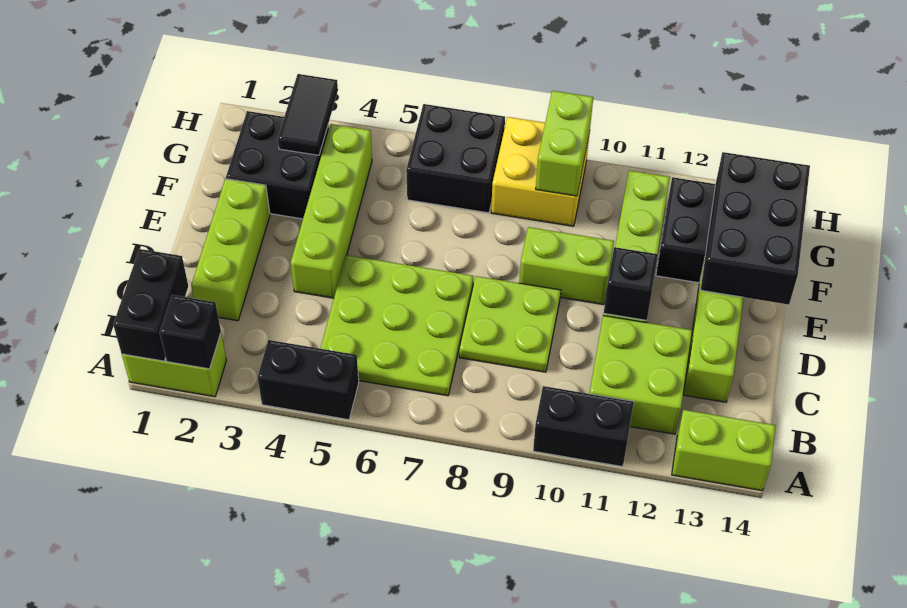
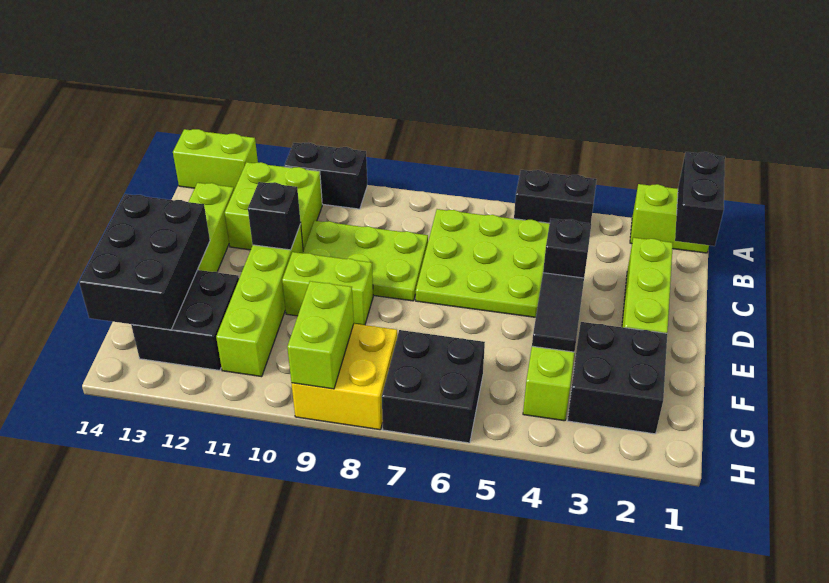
black 1x1 brick [159,295,221,369] -> black 1x1 brick moved to [543,219,591,278]
lime 2x2 plate [459,276,561,372] -> lime 2x3 plate [303,221,428,301]
black 1x2 tile [278,74,338,155] -> black 1x2 tile moved to [532,273,584,352]

